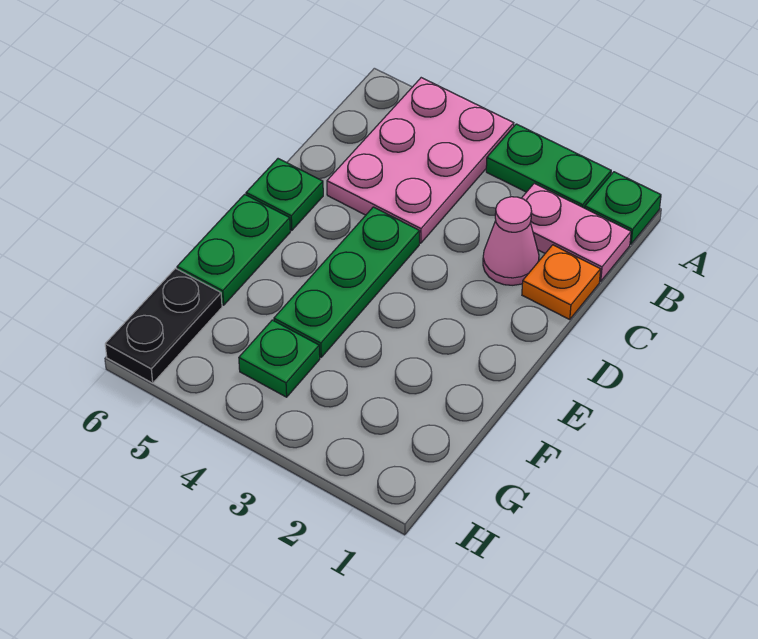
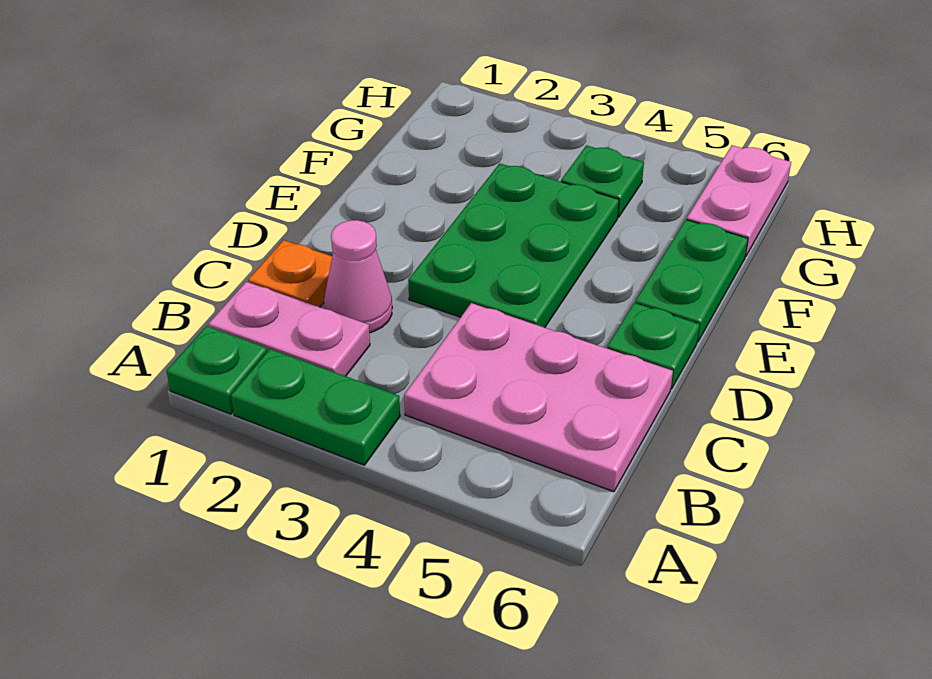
pink 2x3 plate [327,78,514,243] -> pink 2x3 plate turned to [404,303,673,492]
green 1x3 plate [274,207,420,357] -> green 2x3 plate [408,164,619,328]
black 1x2 plate [105,268,222,383] -> pink 1x2 plate [687,145,791,257]

